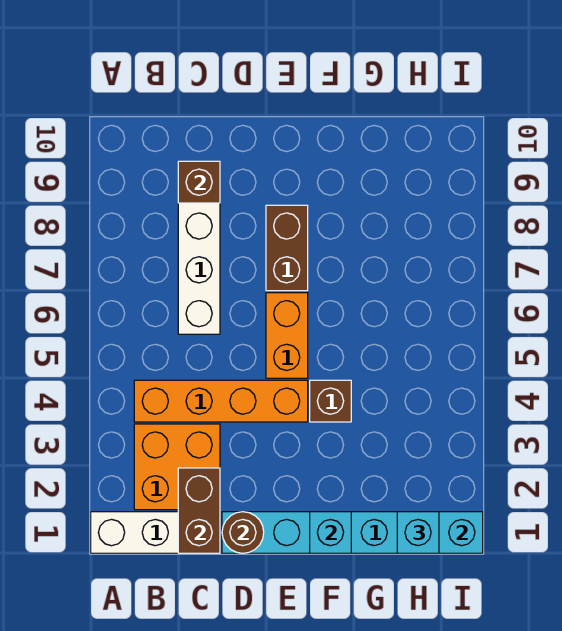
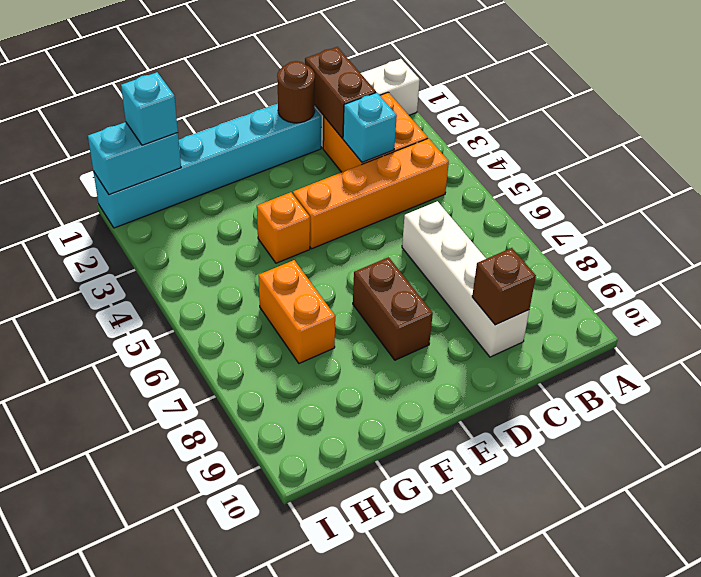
orange 1x2 brick [266,293,308,378] -> orange 1x2 brick moved to [259,260,335,363]
cyan 1x1 brick [310,512,351,553] -> cyan 1x1 brick moved to [343,92,397,162]
brown 1x1 brick [310,380,351,422] -> orange 1x1 brick [257,192,310,263]

